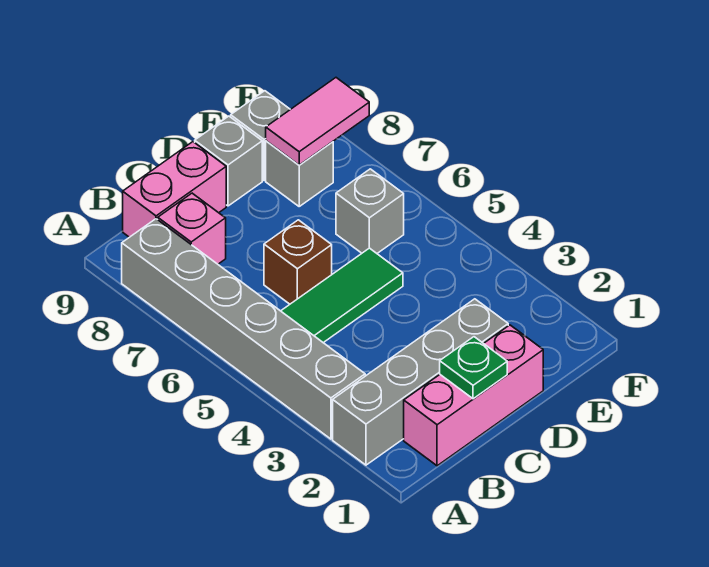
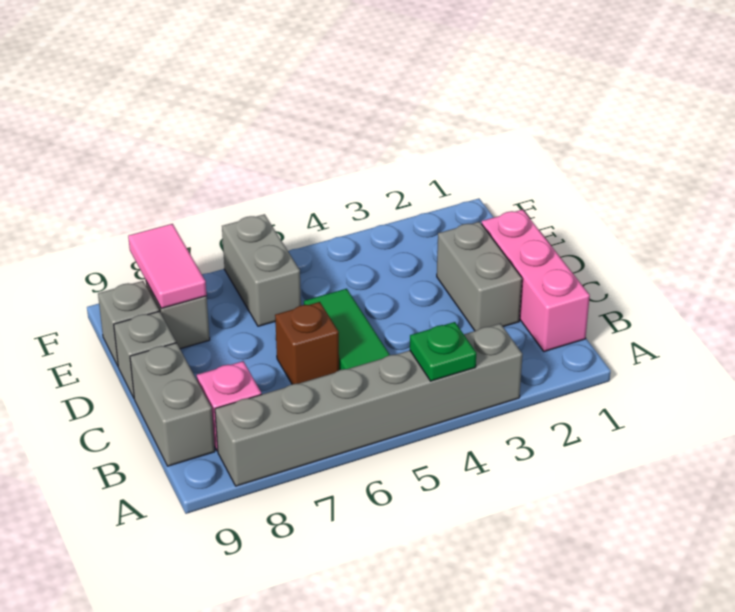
grey 1x4 brick [333,299,508,465] -> grey 1x2 brick [437,222,522,331]
pink 1x2 brick [123,142,226,237] -> grey 1x2 brick [130,343,215,466]
green 1x1 plate [440,337,507,399] -> green 1x1 plate moved to [410,322,476,381]
grey 1x1 brick [336,169,404,253] -> grey 1x2 brick [222,214,301,326]

